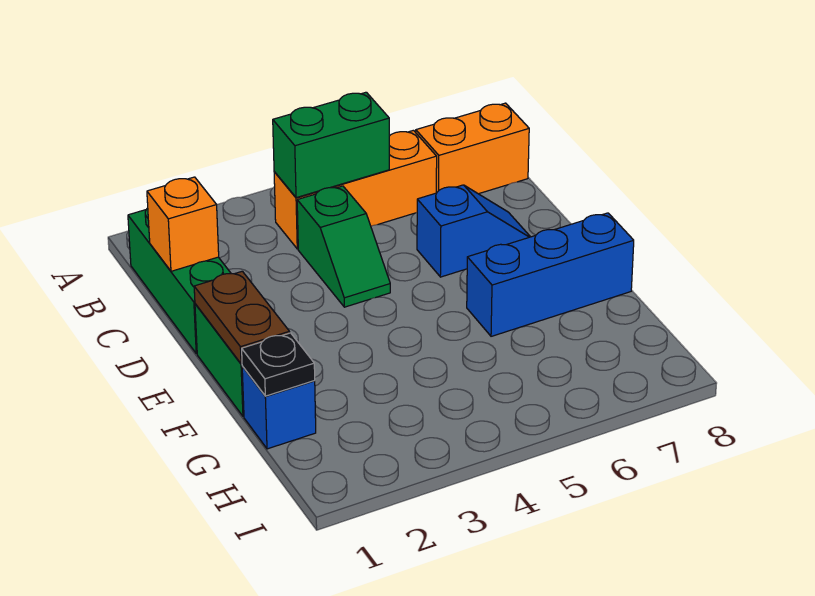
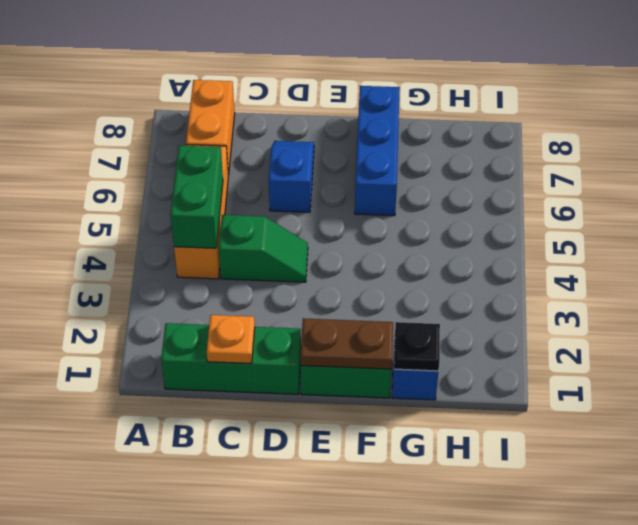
orange 1x1 brick [147,177,219,271] -> orange 1x1 plate [207,315,255,364]

